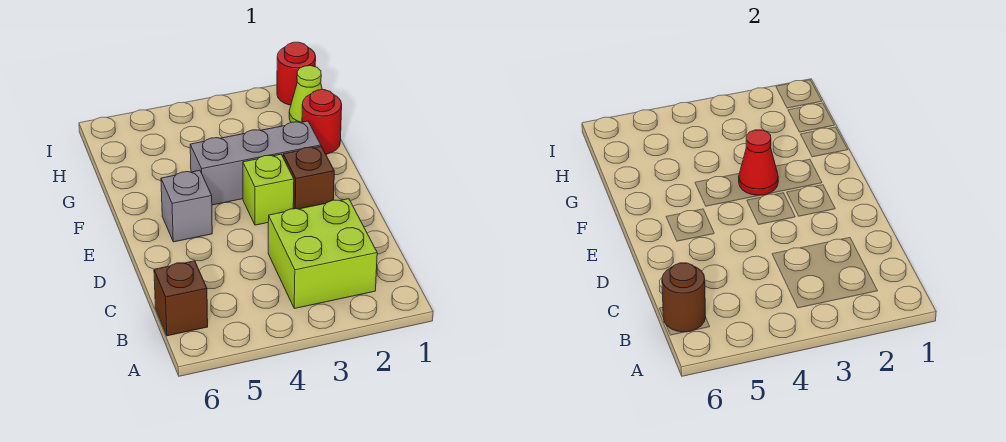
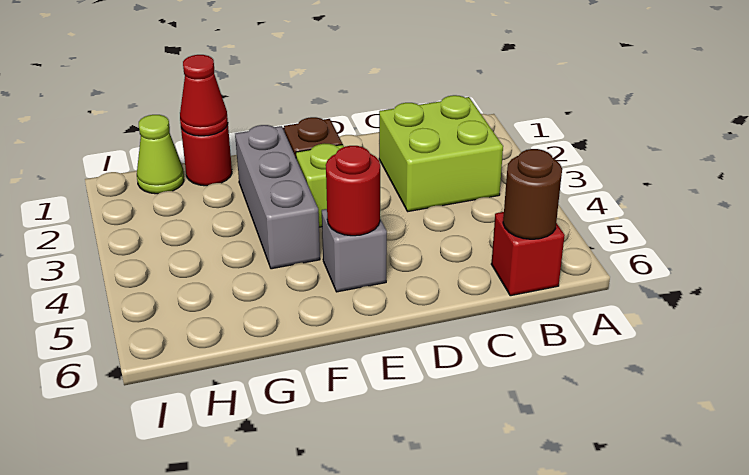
brown 1x1 brick [154,261,208,336] -> red 1x1 brick [491,212,565,296]
red 1x1 cone [739,130,778,195] -> red 1x1 cone moved to [180,55,228,136]
red 1x1 round brick [277,42,316,105] -> red 1x1 round brick moved to [326,146,380,236]

